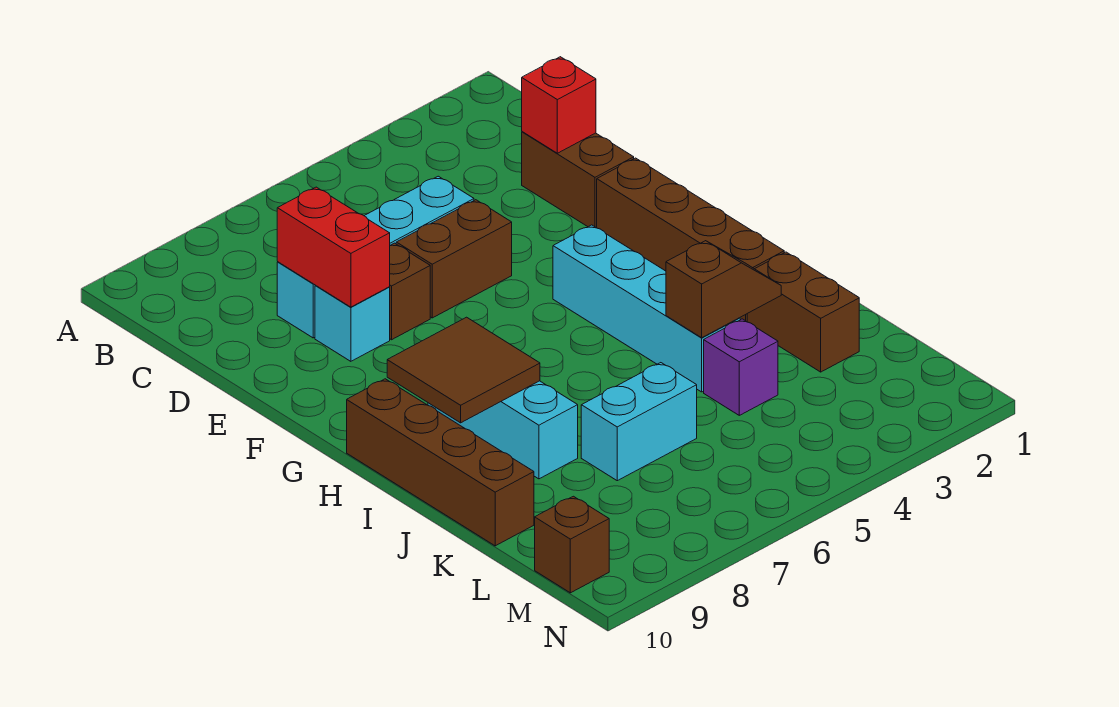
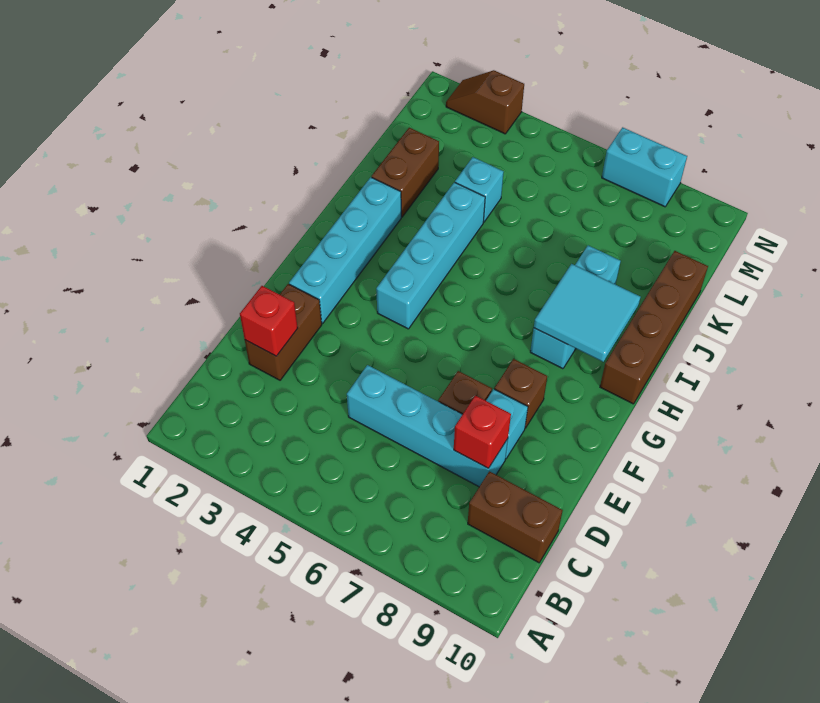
red 1x2 brick [277,187,390,307] -> red 1x1 brick [454,396,511,468]
brown 1x2 brick [396,200,512,318] -> brown 1x2 brick moved to [468,471,563,563]
brown 1x4 brick [597,158,784,322] -> cyan 1x4 brick [289,177,401,323]
brown 2x2 tile [387,317,540,423] -> cyan 2x2 tile [534,264,640,362]
brown 1x2 slope [666,241,781,338] -> brown 1x2 slope moved to [446,70,524,134]
purple 1x1 brick [704,319,778,415] -> cyan 1x1 brick [455,157,504,222]
cyan 1x2 brick [581,363,697,481] -> cyan 1x2 brick moved to [602,127,687,207]
brown 1x1 brick [535,496,609,593] -> brown 1x1 brick moved to [494,359,547,428]

